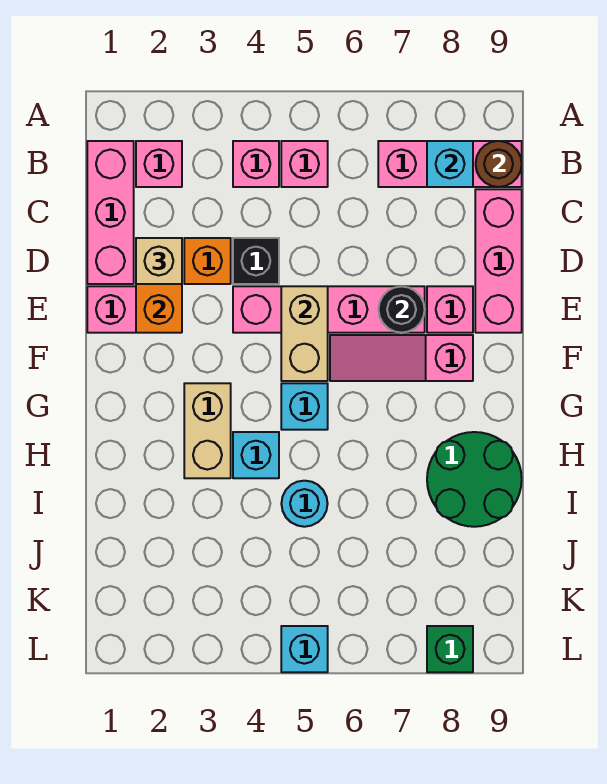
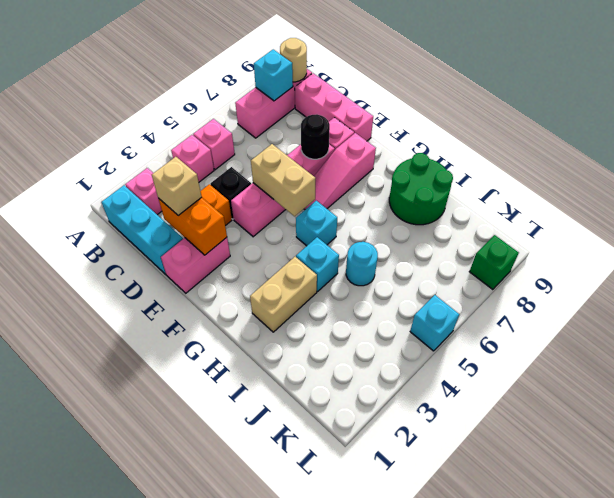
pink 1x3 brick [87,141,134,284] -> cyan 1x3 brick [102,185,183,274]
brown 1x1 round brick [476,141,522,187] -> tan 1x1 round brick [280,38,307,82]
tan 1x2 brick [184,383,231,478] -> tan 1x2 brick turned to [250,257,317,332]

